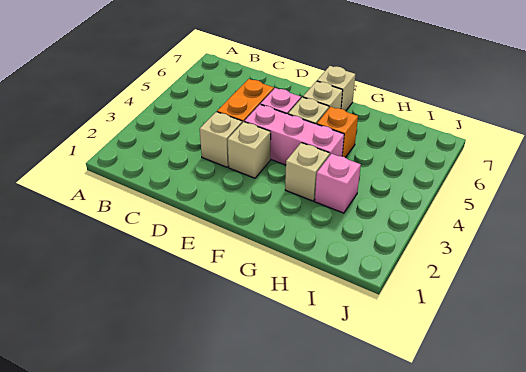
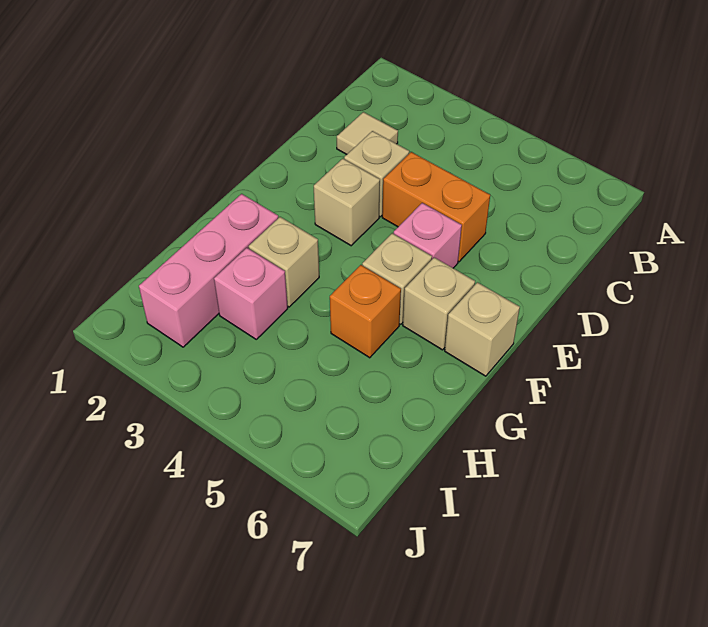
none -> tan 1x1 tile [337,112,398,154]
pink 1x3 brick [244,104,344,165] -> pink 1x3 brick moved to [139,194,278,347]

